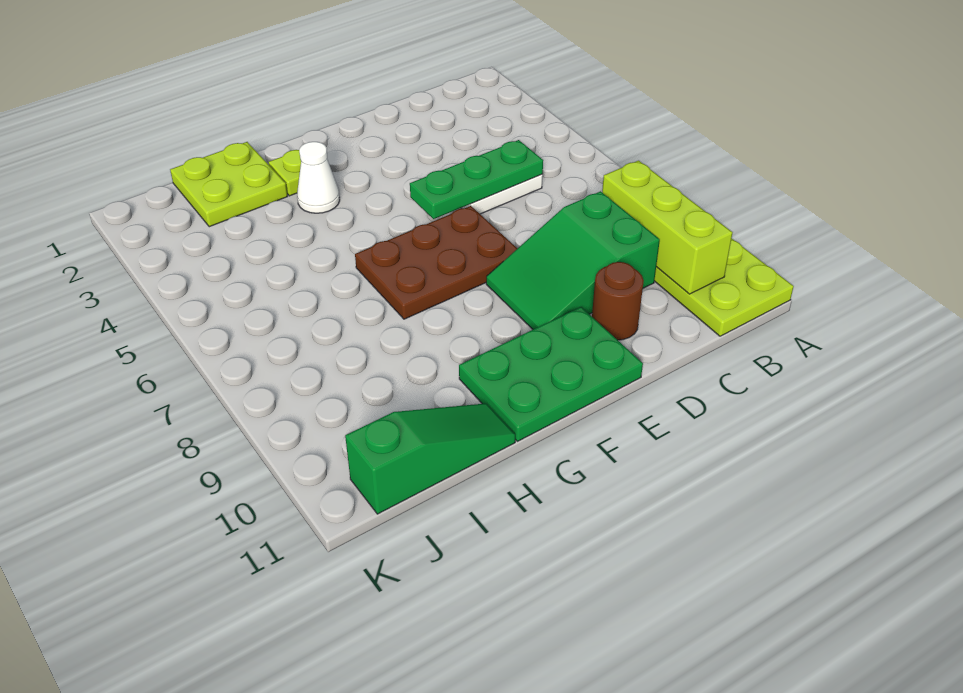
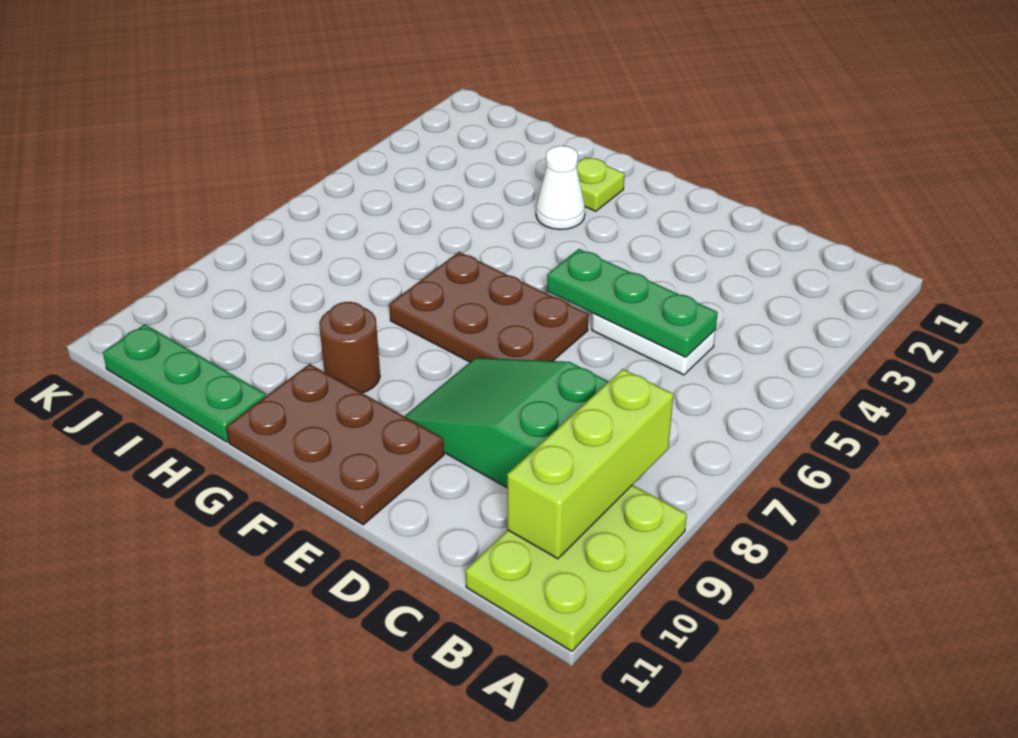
brown 1x1 round brick [592,262,644,340] -> brown 1x1 round brick moved to [319,302,380,393]
green 2x3 plate [459,307,643,441] -> brown 2x3 plate [226,364,444,525]
lime 2x2 plate [170,142,288,227] -> none
green 1x3 slope [345,403,515,514] -> green 1x3 plate [103,324,266,442]

